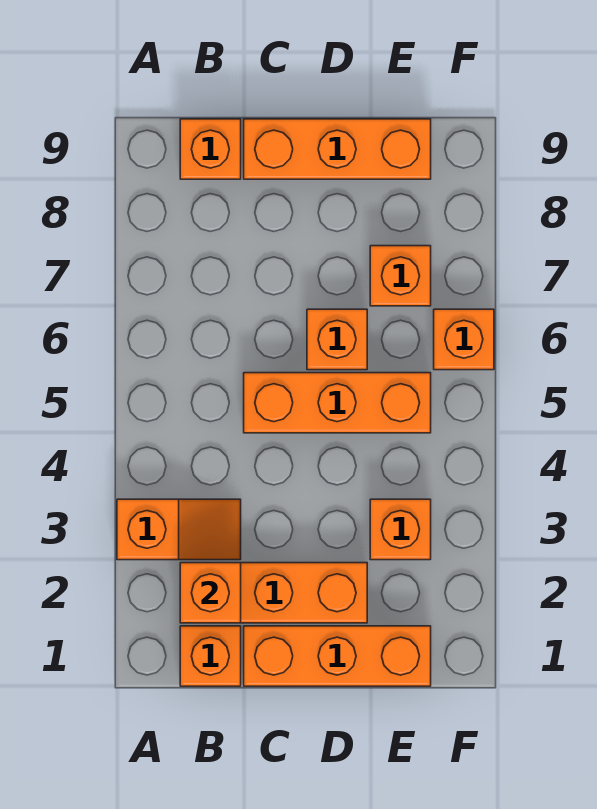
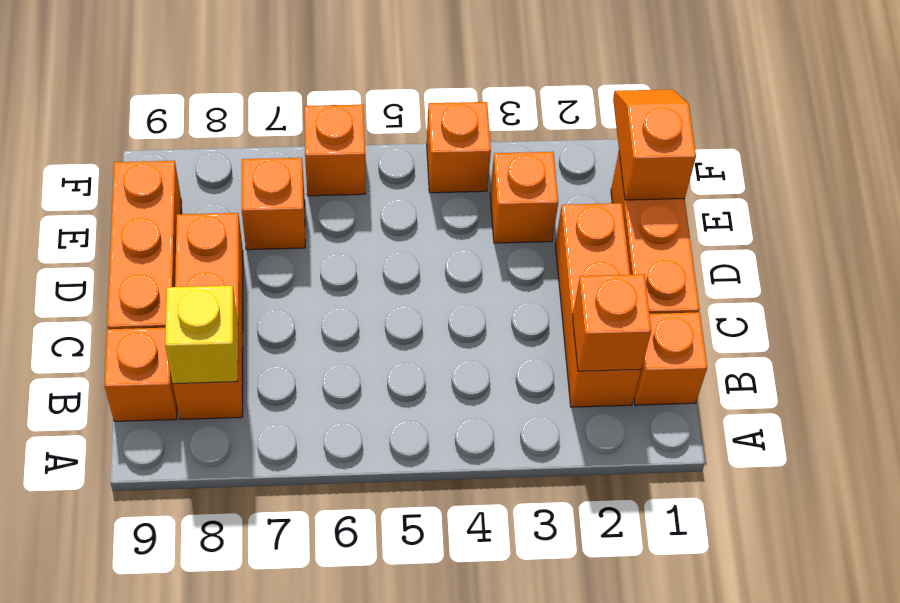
orange 1x2 slope [117,499,241,560] -> orange 1x2 slope moved to [613,89,696,200]
none -> yellow 1x1 brick [165,286,238,384]
orange 1x3 brick [244,373,431,433] -> orange 1x3 brick moved to [173,213,243,419]
orange 1x1 brick [307,309,367,370] -> orange 1x1 brick moved to [427,102,491,193]

